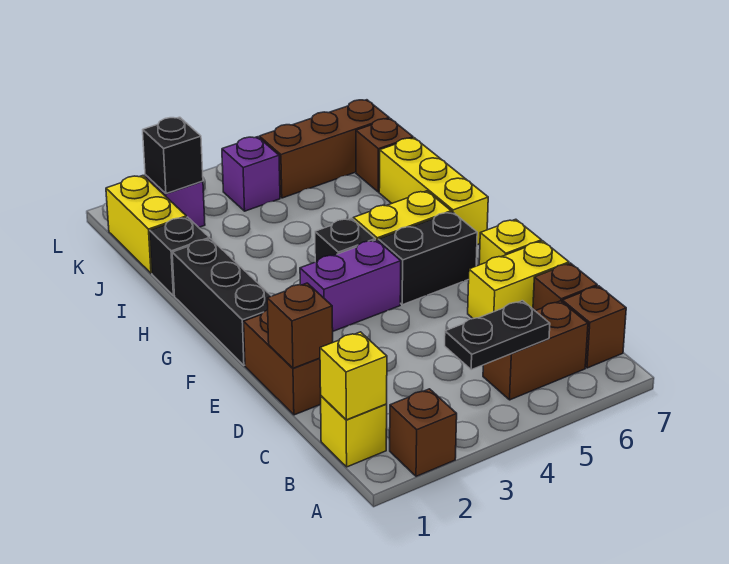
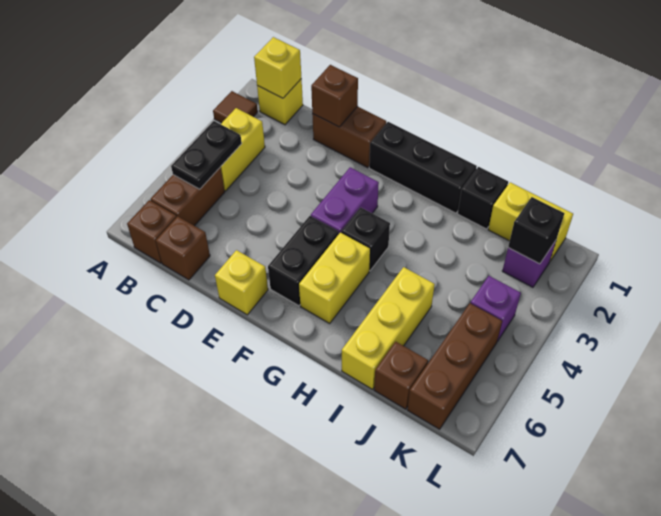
brown 1x1 brick [390,389,457,476] -> brown 1x1 tile [213,91,258,123]
yellow 1x2 brick [468,241,569,319] -> yellow 1x2 brick moved to [221,108,265,191]
yellow 1x3 brick [379,138,488,245] -> yellow 1x3 brick turned to [342,267,435,389]

